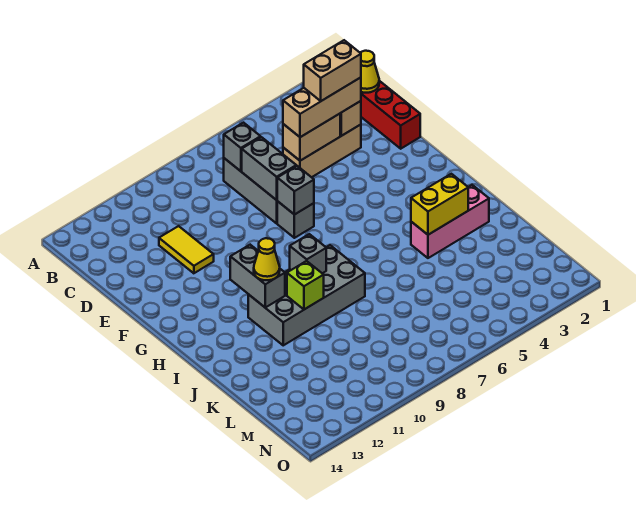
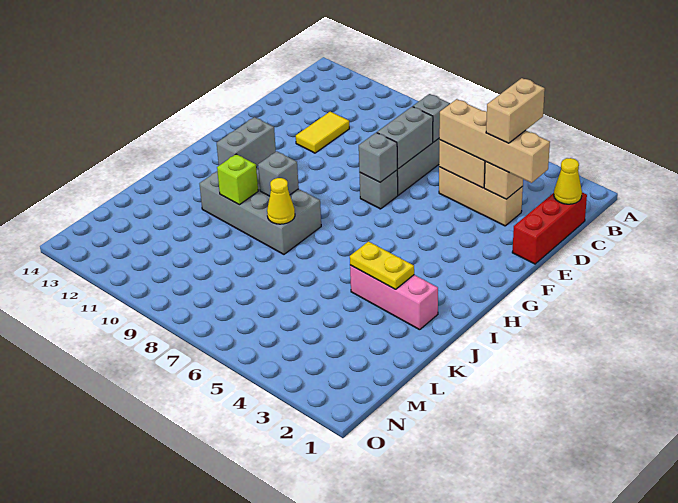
tan 1x3 brick [283,78,361,137] -> tan 1x4 brick [439,99,550,183]
tan 1x2 brick [304,40,361,101] -> tan 1x2 brick turned to [486,78,545,143]
yellow 1x1 cone [254,238,280,280] -> yellow 1x1 cone moved to [267,178,295,224]
yellow 1x2 brick [411,174,468,235] -> yellow 1x2 plate [350,241,414,289]

